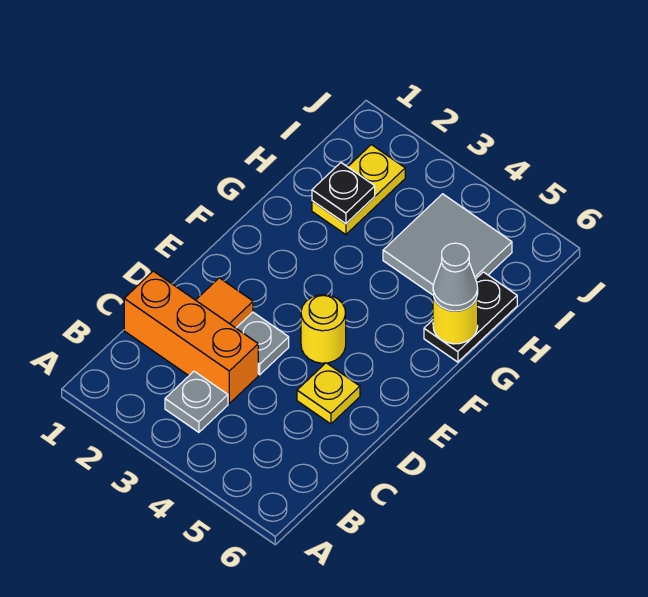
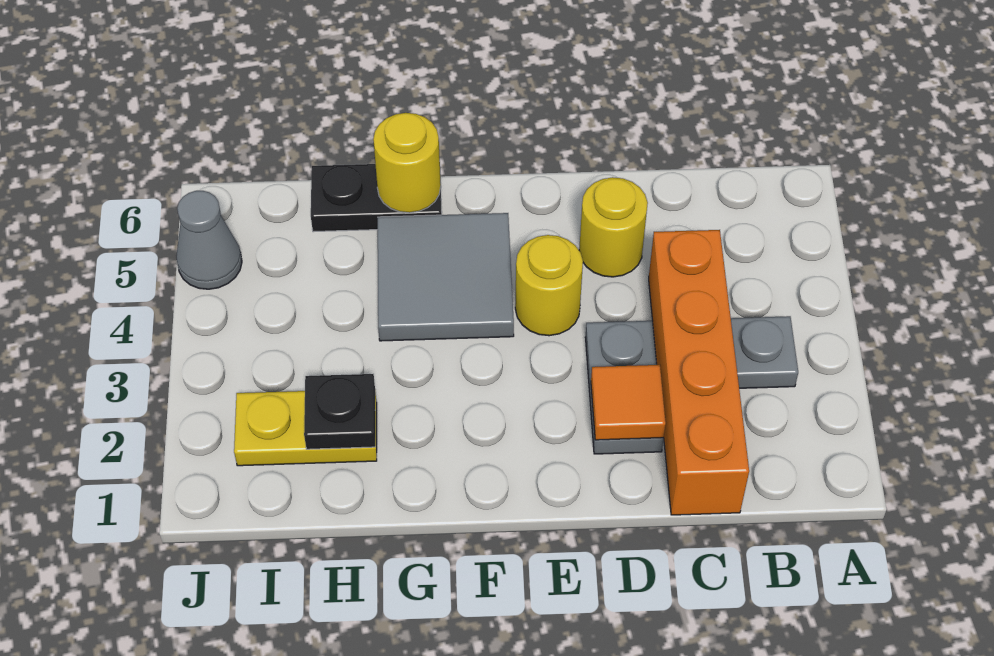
orange 1x3 brick [124,271,258,403] -> orange 1x4 brick [649,230,749,515]
yellow 1x1 plate [297,363,360,424] -> yellow 1x1 round brick [579,177,648,277]
grey 1x1 cone [433,243,478,311] -> grey 1x1 cone moved to [176,191,242,289]
grey 2x2 tile [383,194,512,295] -> grey 2x2 tile moved to [378,213,514,341]

